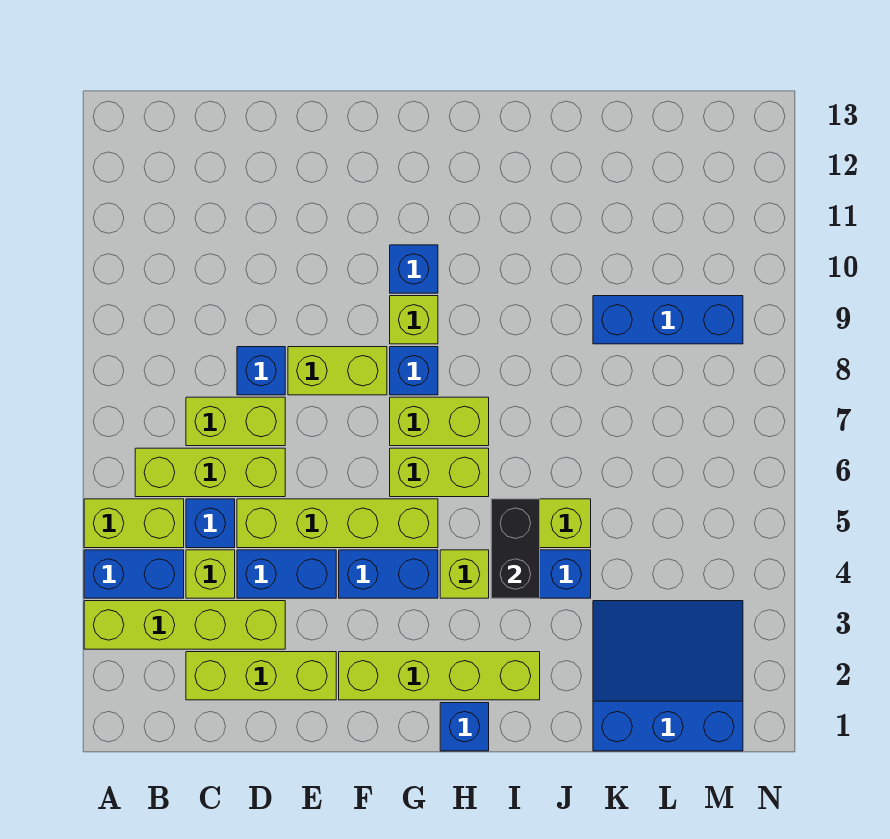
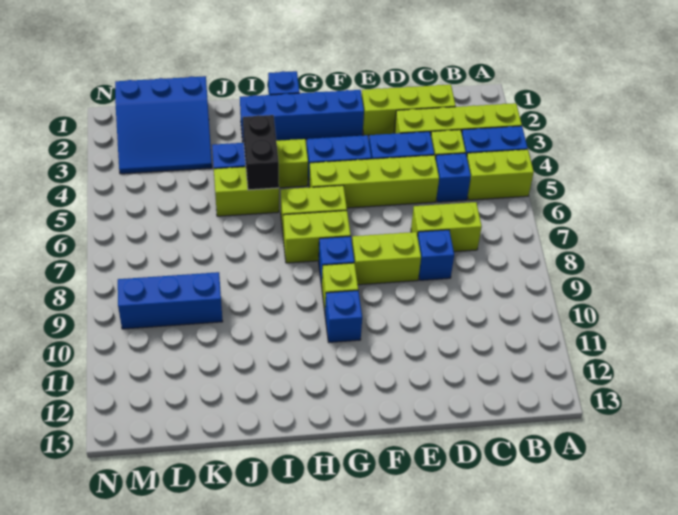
lime 1x3 brick [135,448,285,497] -> none
lime 1x4 brick [339,652,540,700] -> blue 1x4 brick [240,90,364,143]

